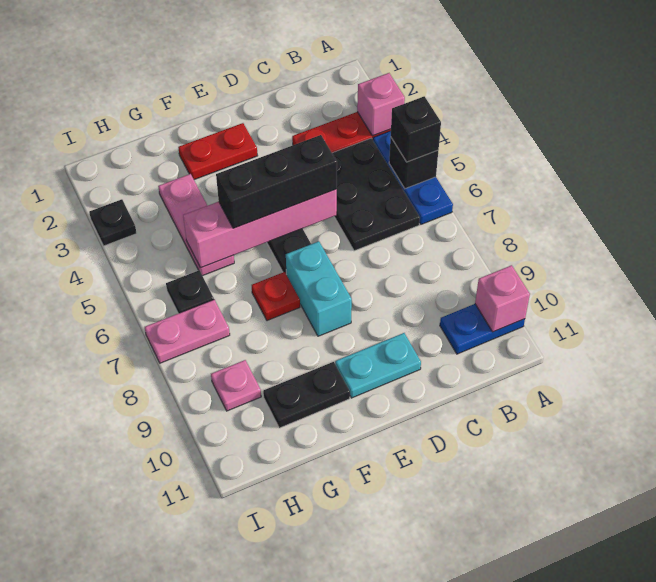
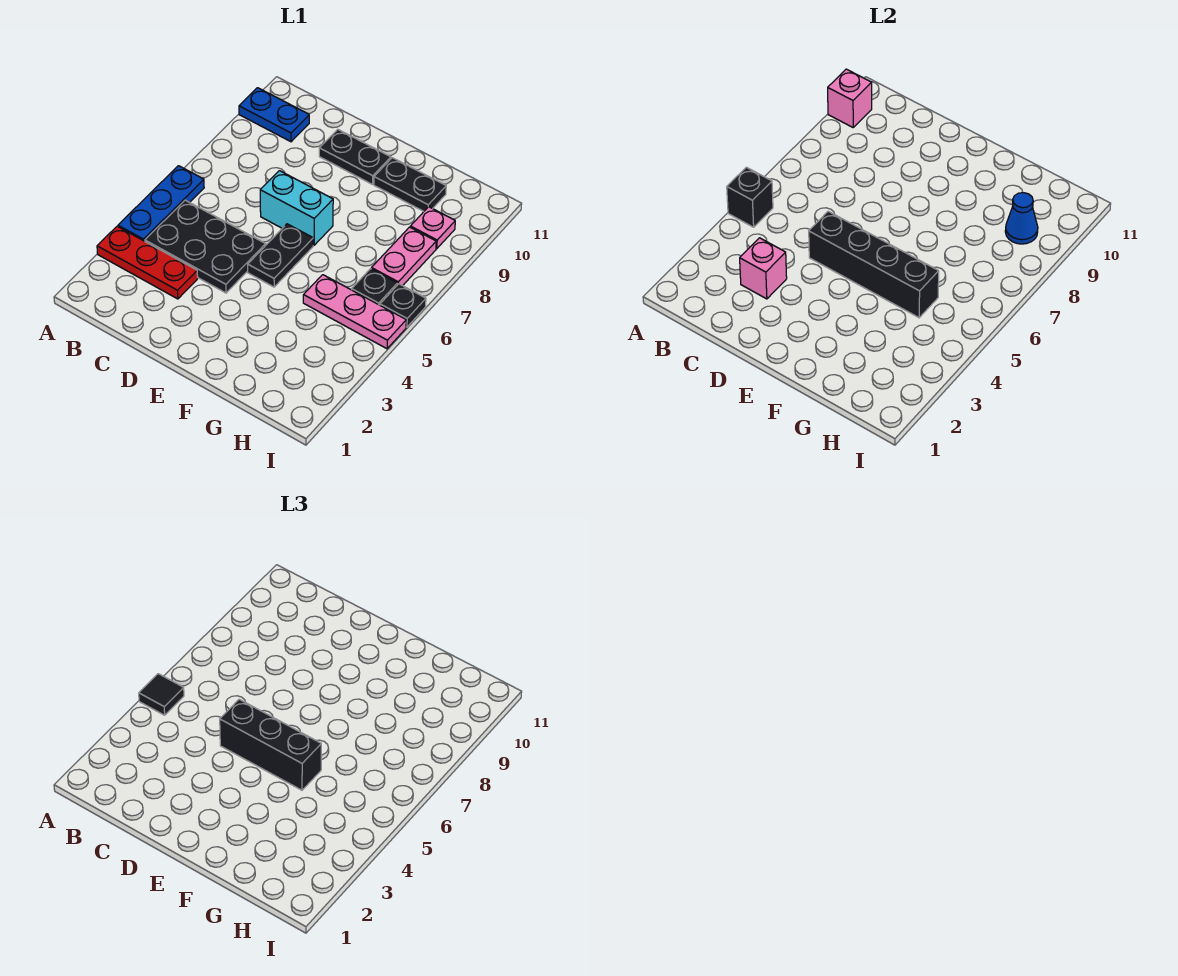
pink 1x1 brick [357,73,405,136] -> pink 1x1 brick moved to [740,238,787,299]
black 1x1 brick [391,96,441,162] -> black 1x1 tile [139,674,184,715]
black 2x3 plate [332,138,420,251] -> black 2x3 plate turned to [145,200,266,293]
pink 1x4 brick [183,189,337,268] -> black 1x4 brick [809,211,939,318]
cyan 1x2 plate [335,333,421,398] -> black 1x2 plate [319,129,391,184]
red 1x2 plate [178,123,258,180] -> none
cyan 1x2 brick [286,241,352,336] -> cyan 1x2 brick turned to [260,171,333,245]
red 1x1 plate [252,272,300,321] -> none
pink 1x3 plate [158,174,234,276] -> pink 1x3 plate turned to [303,275,406,349]
pink 1x2 plate [145,300,230,363] -> pink 1x2 plate turned to [371,227,436,286]
none -> blue 1x1 cone [1005,193,1038,244]
black 1x1 plate [89,199,136,246] -> black 1x1 plate moved to [380,284,426,327]

